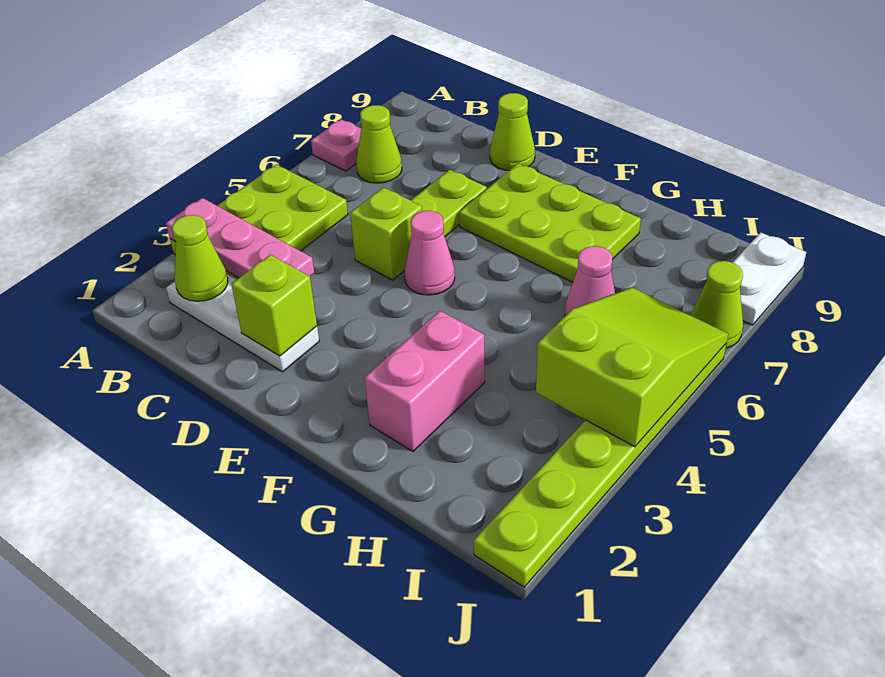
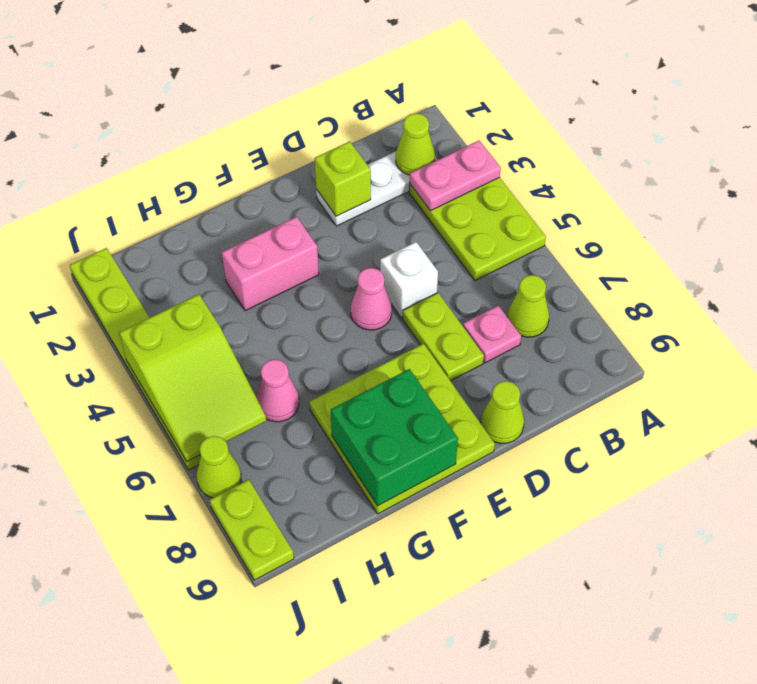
pink 1x3 plate [166,198,314,278] -> pink 1x2 plate [410,141,501,211]
pink 1x1 plate [311,119,361,171] -> pink 1x1 plate moved to [463,306,521,363]
lime 1x1 brick [350,187,422,280] -> white 1x1 brick [380,242,438,318]
lime 2x3 plate [459,164,641,282] -> lime 3x3 plate [309,344,495,514]
none -> green 2x2 brick [331,369,458,506]
pink 1x2 brick [365,311,485,451] -> pink 1x2 brick turned to [222,217,319,311]
white 1x2 plate [733,233,806,325] -> lime 1x2 plate [210,480,294,580]

